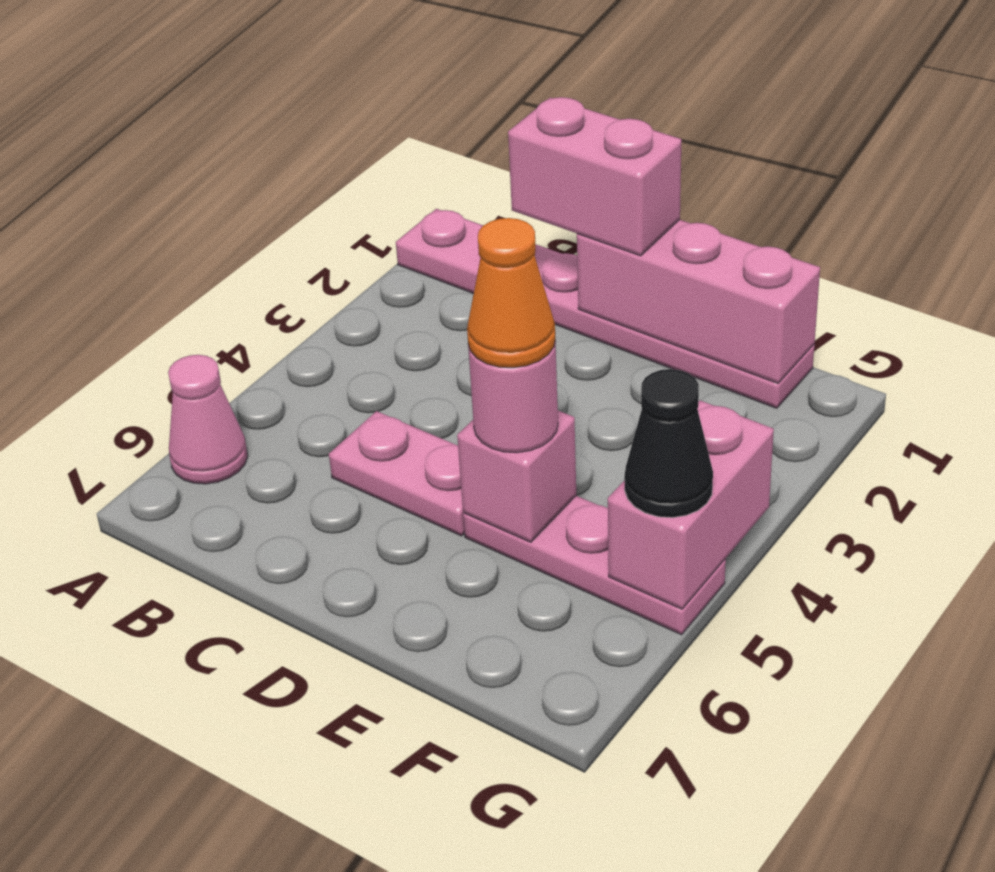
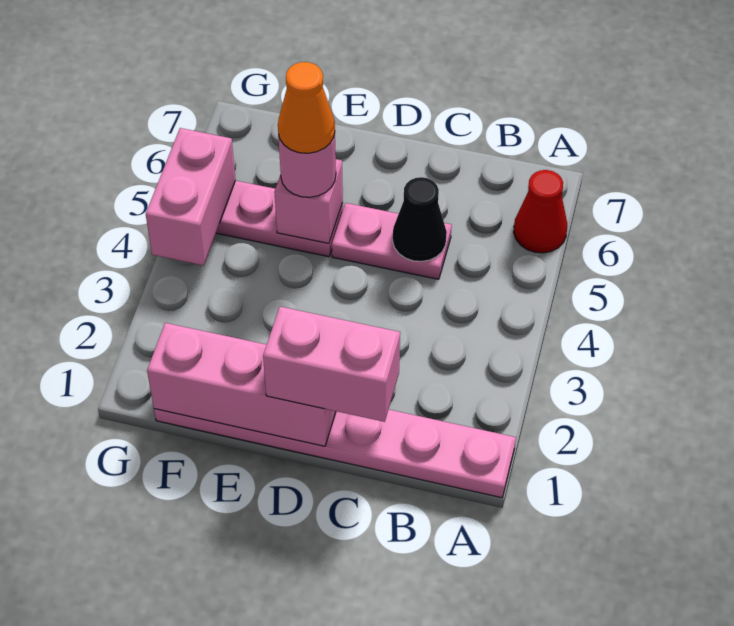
pink 1x1 cone [168,355,248,484] -> red 1x1 cone [514,170,567,253]
black 1x1 cone [624,369,713,518] -> black 1x1 cone moved to [393,177,447,261]

